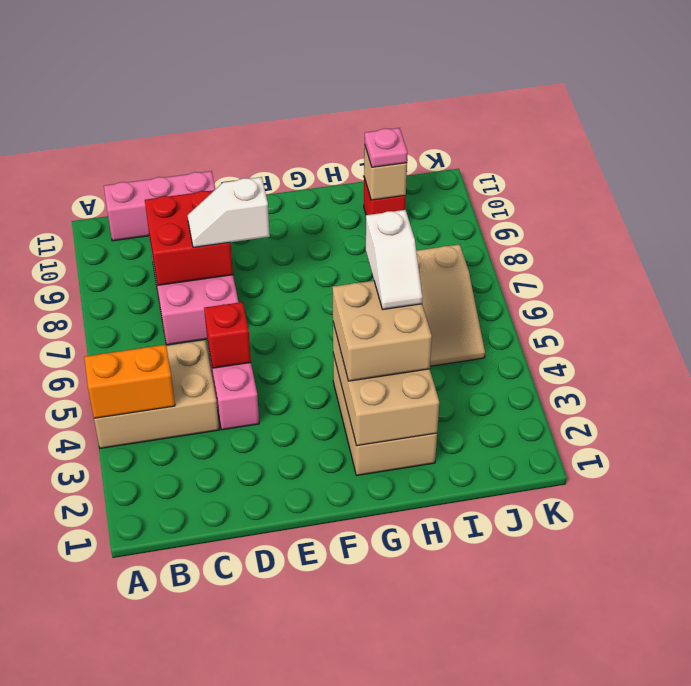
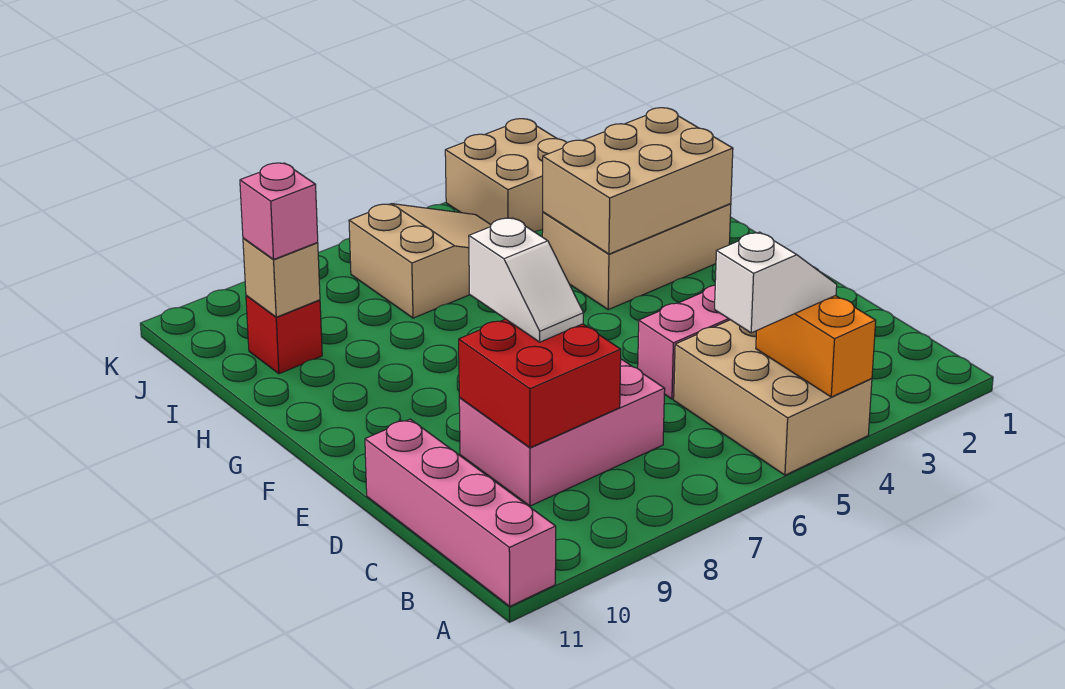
pink 1x3 brick [104,171,215,241] -> pink 1x4 brick [365,419,556,606]
red 1x1 brick [204,302,251,368] -> none
tan 2x2 brick [333,281,432,381] -> tan 2x2 brick moved to [445,119,567,232]
white 1x2 slope [366,210,422,309] -> white 1x2 slope moved to [715,232,837,333]
pink 1x1 plate [365,128,408,167] -> pink 1x1 brick [240,163,318,259]

